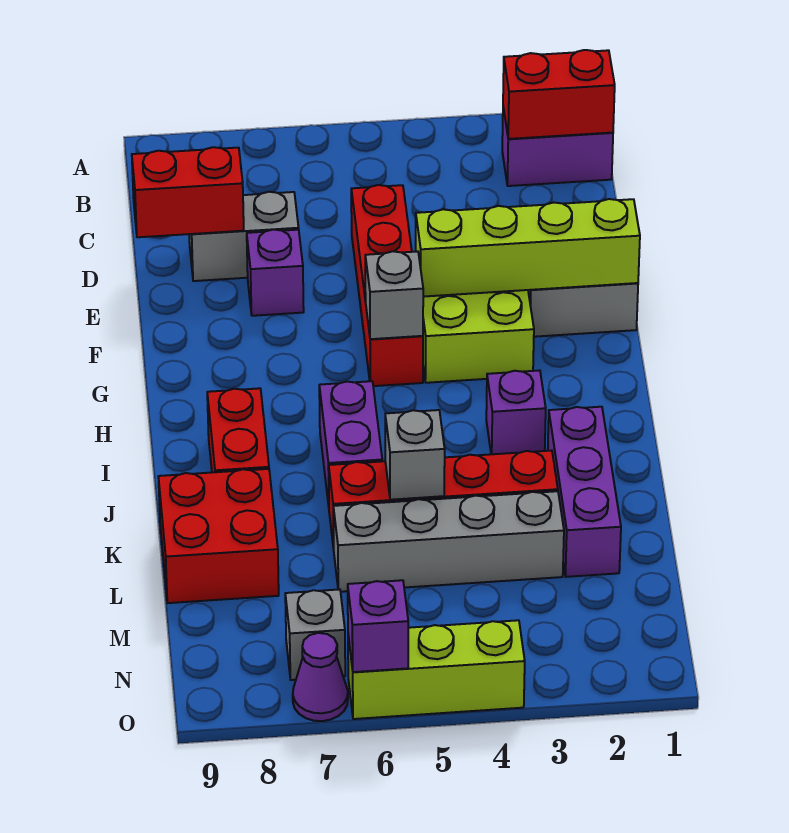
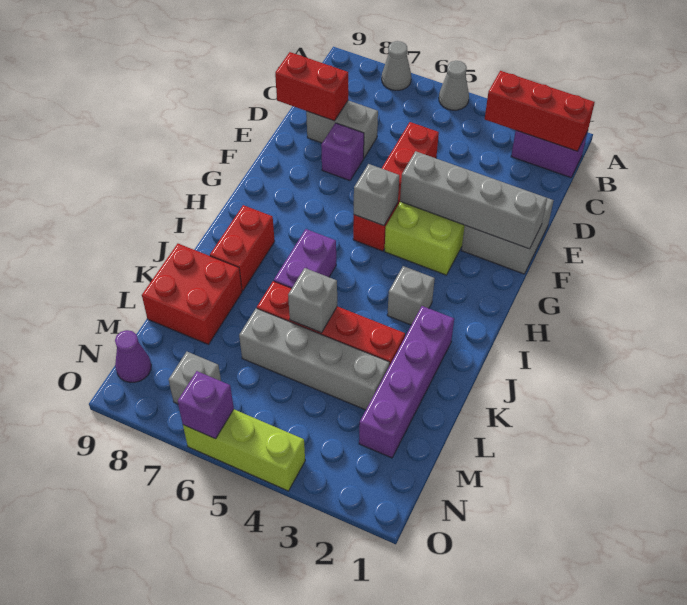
none -> grey 1x1 cone [439,61,469,110]
none -> grey 1x1 cone [382,41,411,90]
red 1x2 brick [503,50,615,139] -> red 1x3 brick [485,71,595,151]
lime 1x4 brick [416,199,640,297] -> grey 1x4 brick [400,151,547,249]
purple 1x1 brick [486,370,546,454] -> grey 1x1 brick [387,266,435,325]
purple 1x3 brick [548,407,621,577] -> purple 1x4 brick [359,306,454,458]
purple 1x1 cone [293,633,348,721] -> purple 1x1 cone moved to [115,330,151,382]

